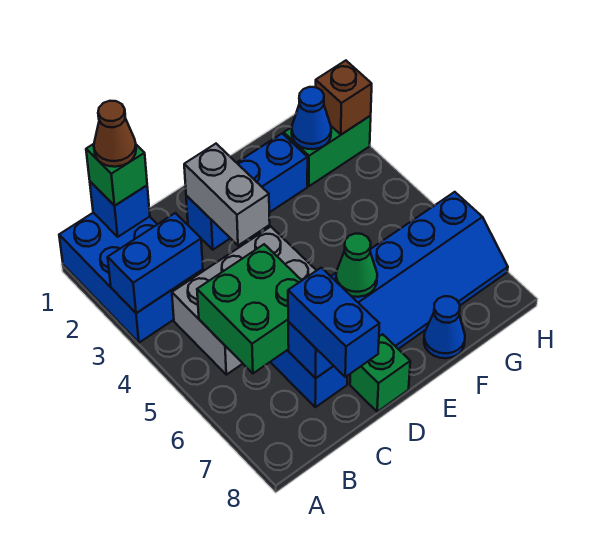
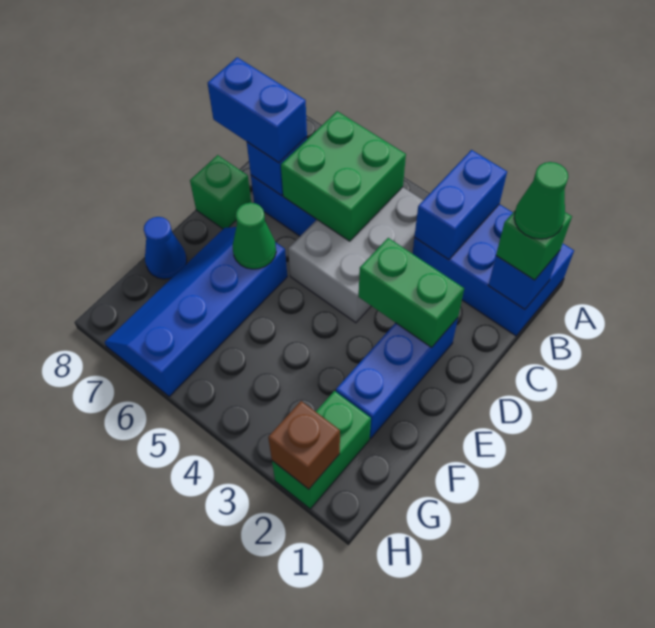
brown 1x1 cone [94,101,136,167] -> green 1x1 cone [514,162,568,239]
grey 1x2 brick [184,144,270,245] -> green 1x2 brick [359,238,464,347]
blue 1x1 cone [292,87,331,149] -> none

